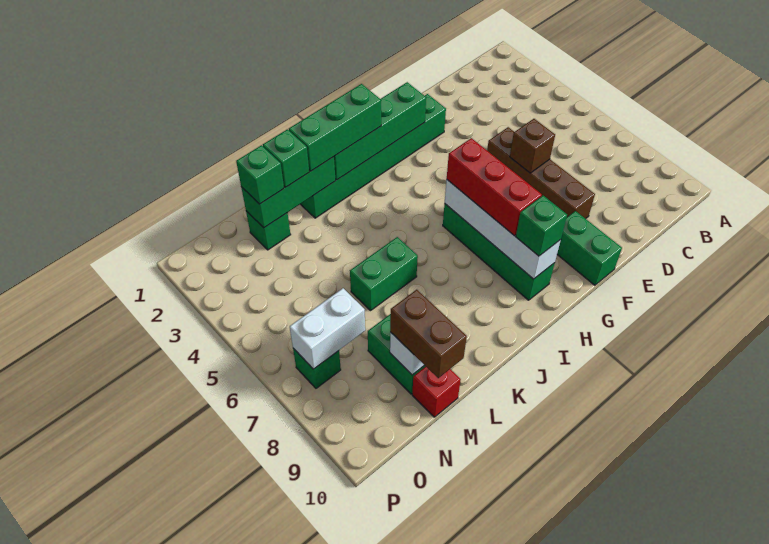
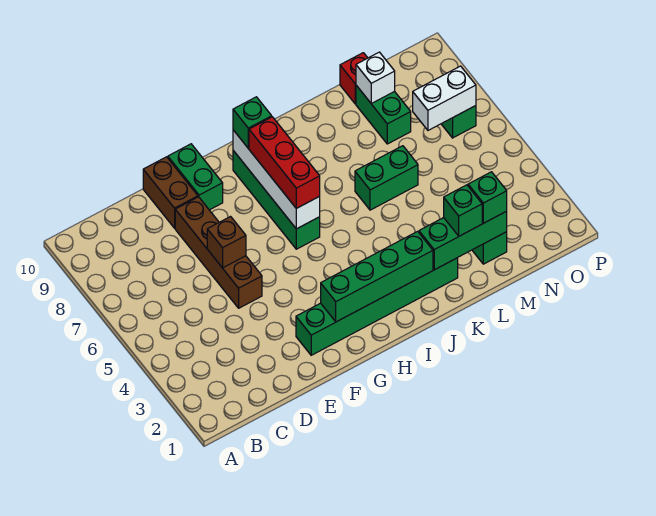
green 1x3 brick [289,84,381,171] -> none
brown 1x2 brick [390,290,467,378] -> brown 1x2 brick moved to [143,157,198,228]

